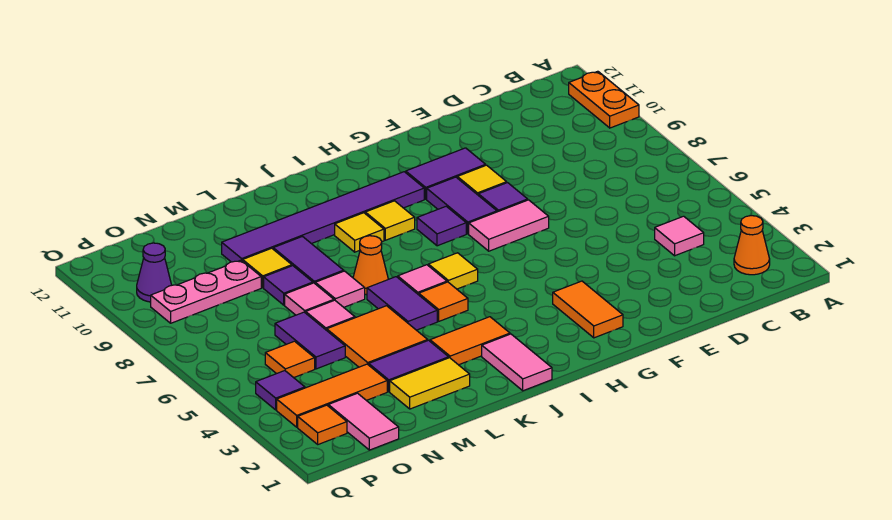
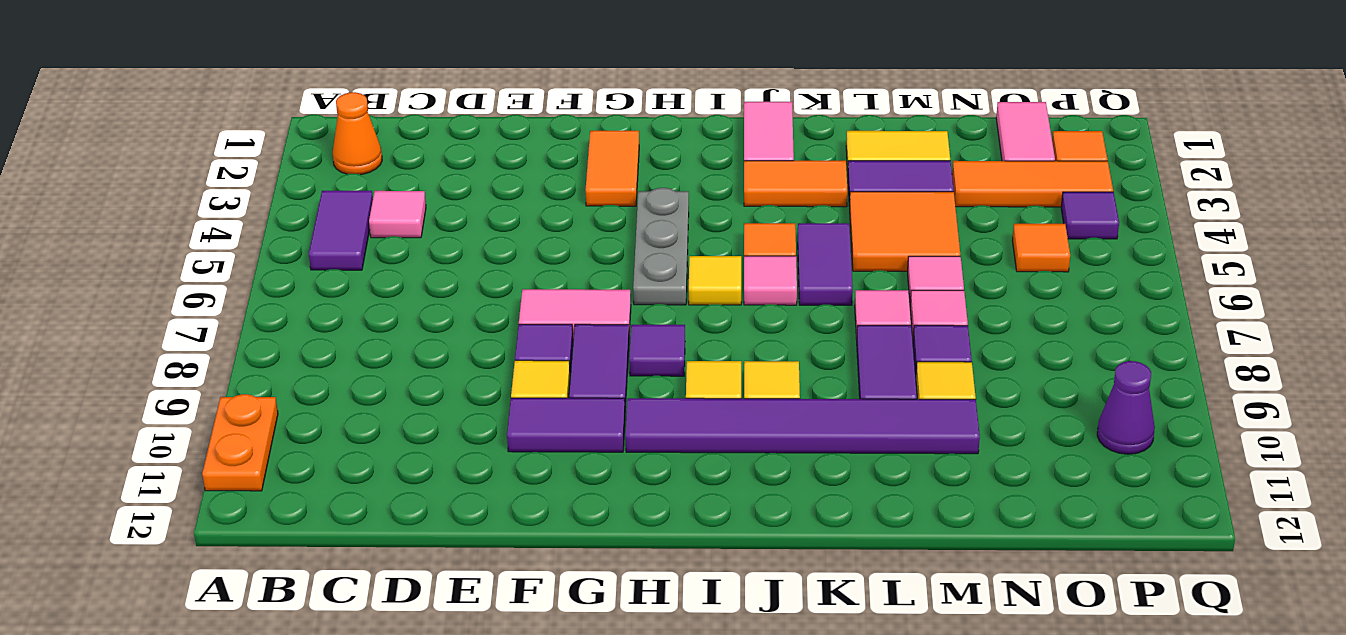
none -> grey 1x3 plate [633,188,689,305]
orange 1x1 cone [353,236,388,295] -> none
purple 1x2 tile [275,312,345,369] -> purple 1x2 tile moved to [309,191,373,270]
pink 1x3 plate [151,260,261,323] -> none

